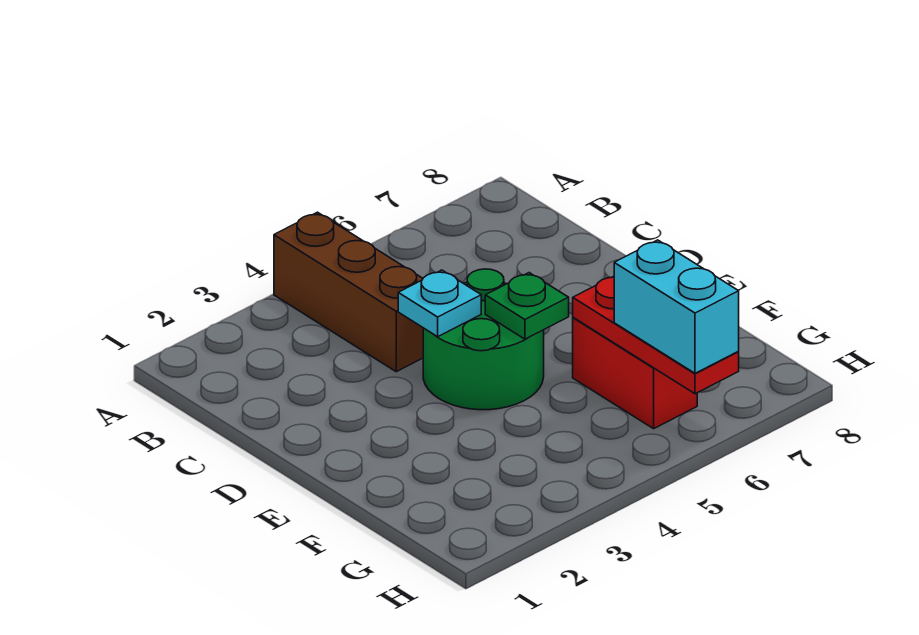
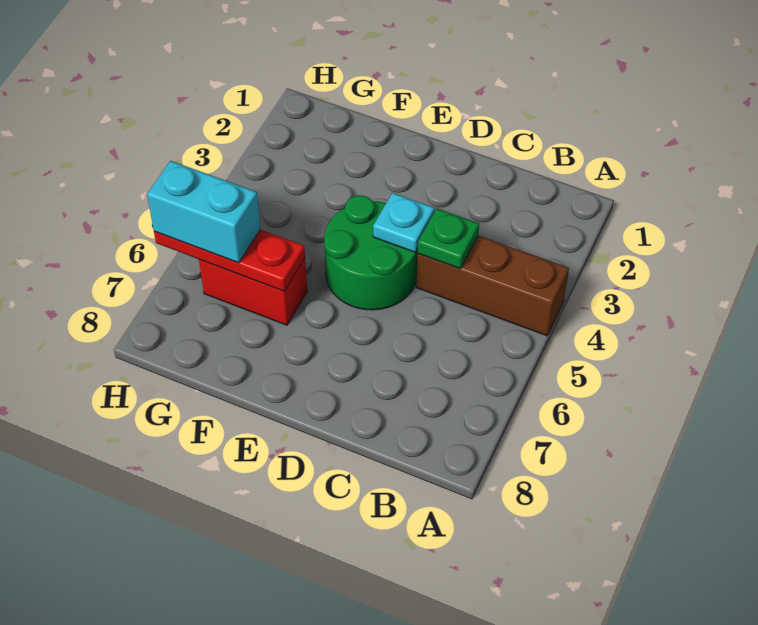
green 1x1 plate [485,273,569,339] -> green 1x1 plate moved to [418,209,479,269]

